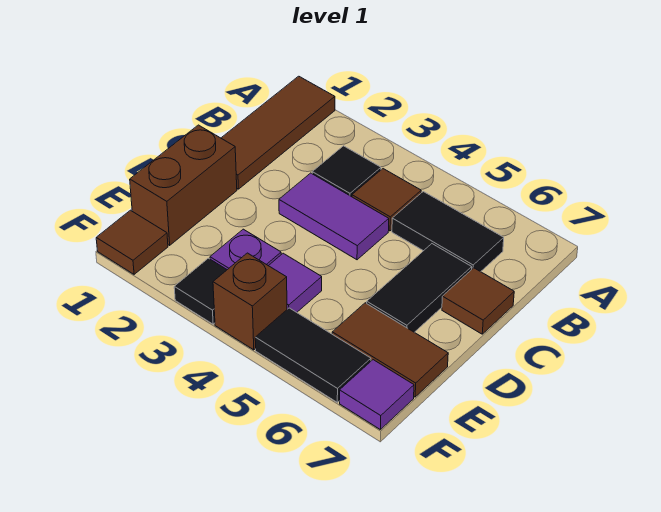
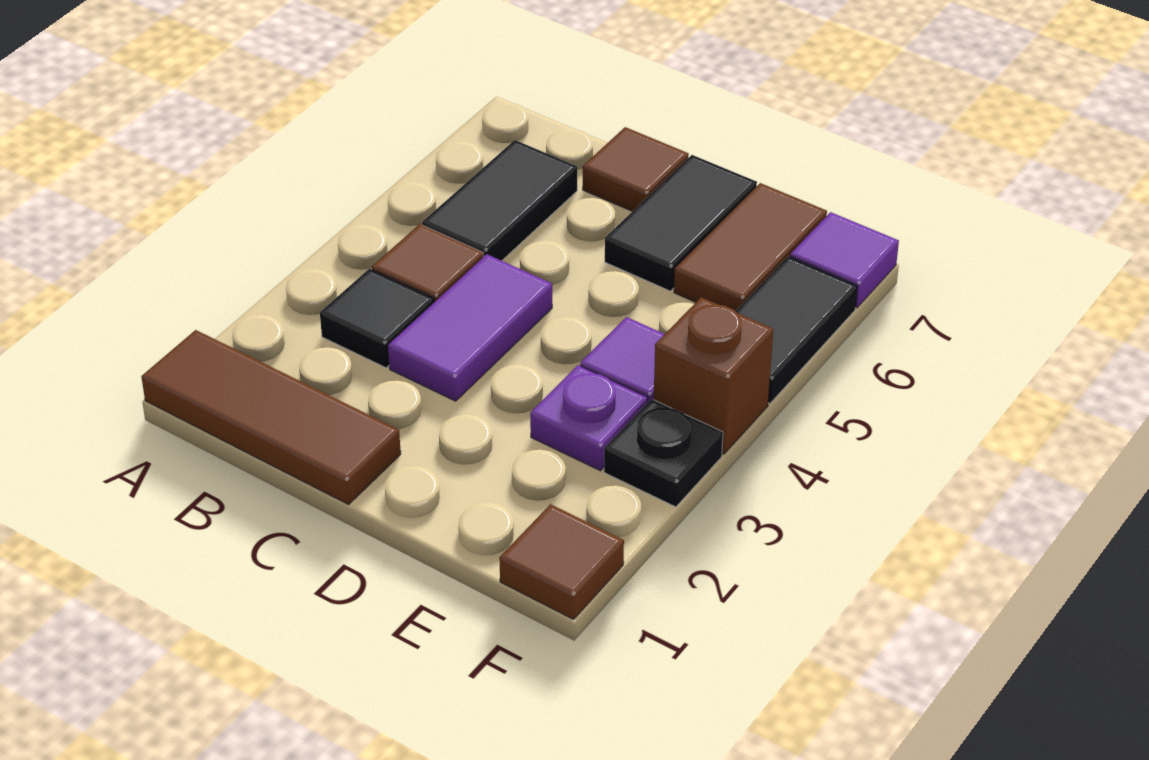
black 1x2 tile [367,244,472,332] -> black 1x2 tile turned to [605,155,757,291]
brown 1x2 brick [130,125,237,245] -> none
black 1x1 tile [174,258,227,324] -> black 1x1 plate [604,399,723,507]

